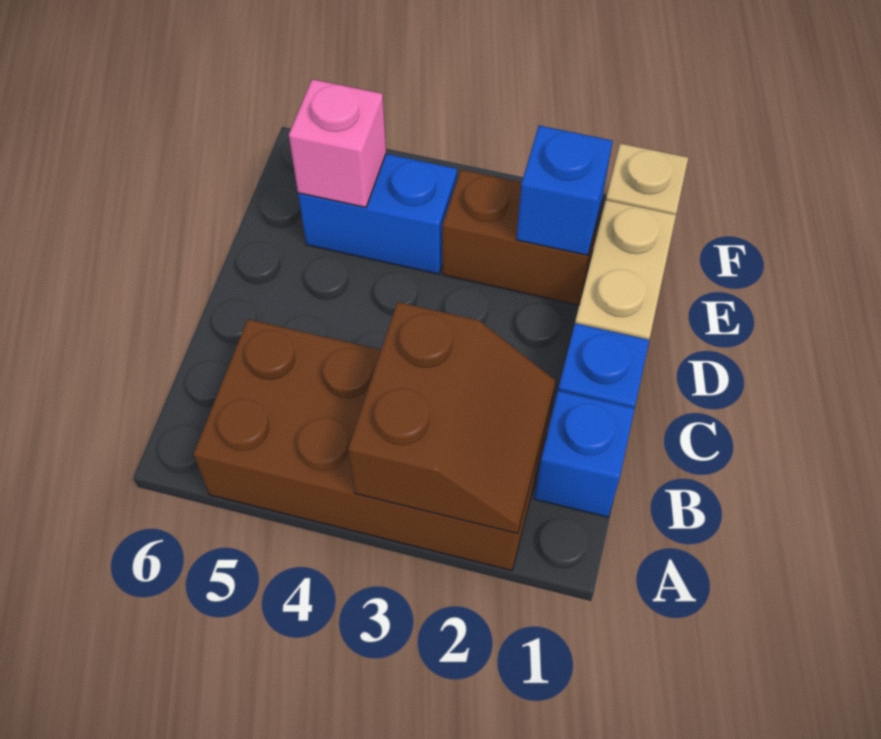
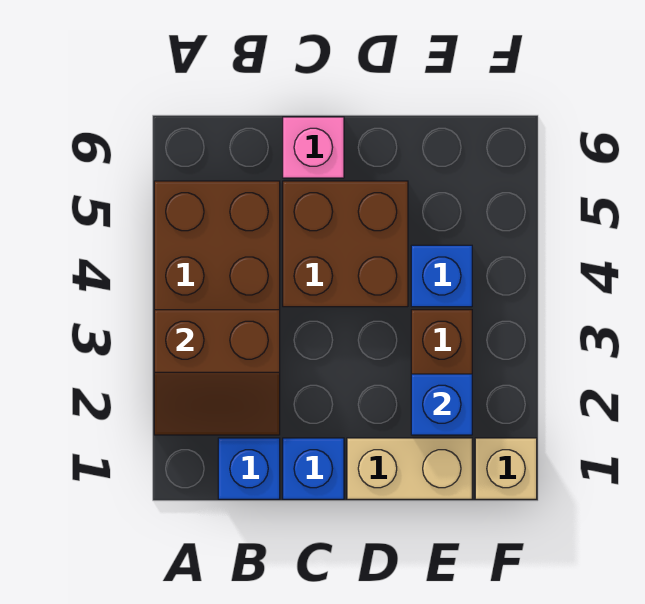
none -> brown 2x2 brick [283,181,408,307]
blue 1x2 brick [298,154,457,274] -> blue 1x1 brick [411,245,472,307]
pink 1x1 brick [289,79,386,207] -> pink 1x1 brick moved to [283,117,344,178]

